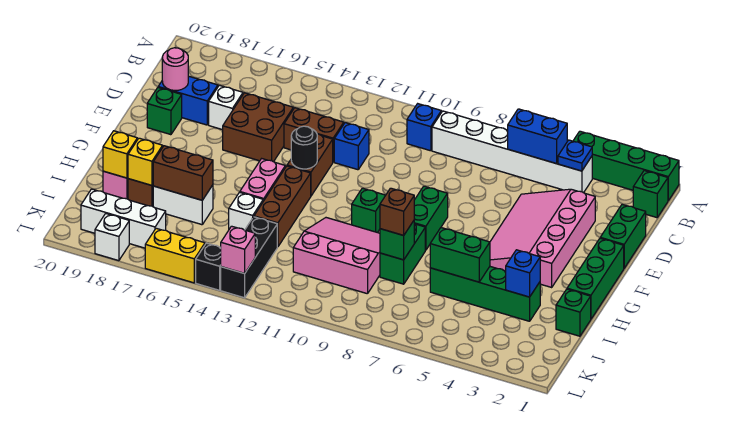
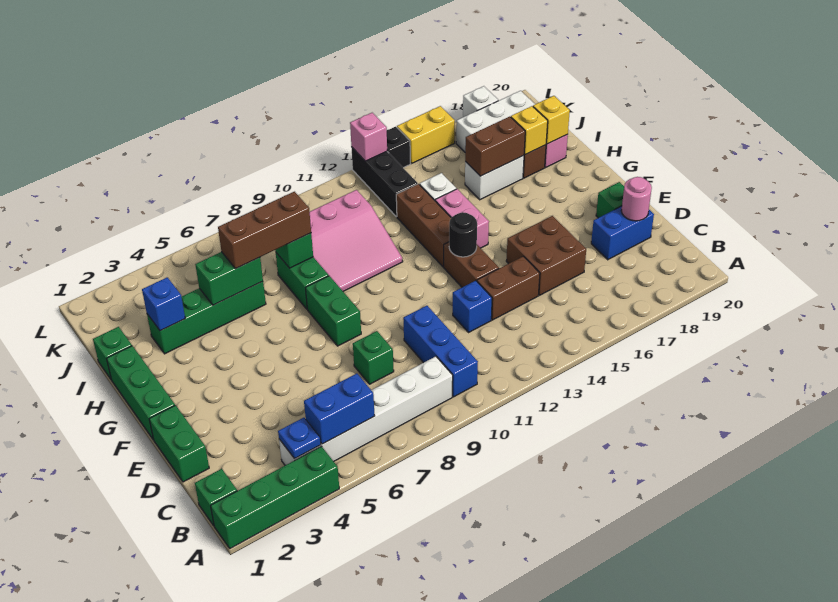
blue 1x1 brick [407,104,441,151] -> blue 1x3 brick [403,306,478,397]
pink 3x4 slope [490,189,595,287] -> none
white 1x1 brick [209,85,243,130] -> none
green 1x1 brick [352,188,386,233] -> green 1x1 brick moved to [353,331,394,384]
brown 1x1 brick [380,188,414,235] -> brown 1x3 brick [218,192,311,269]

